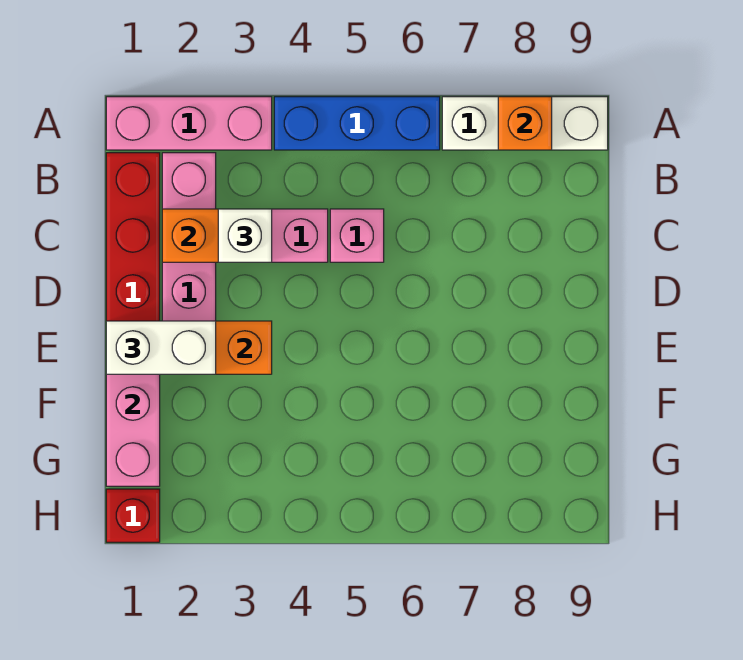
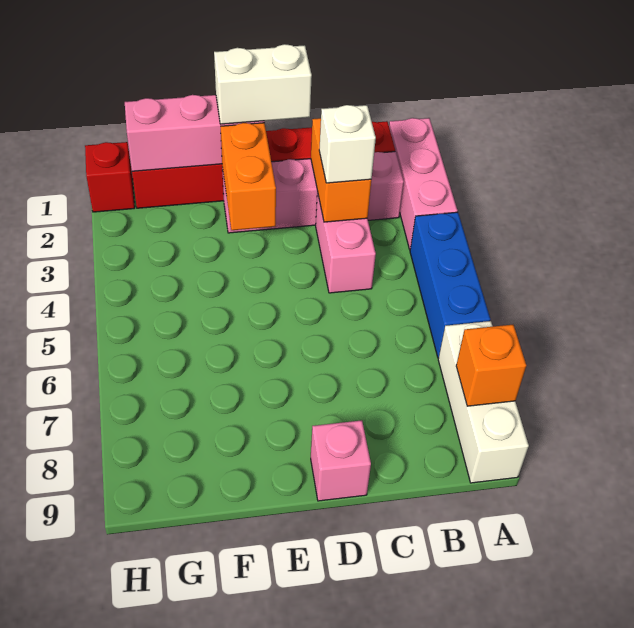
pink 1x1 brick [330,209,384,262] -> pink 1x1 brick moved to [311,420,371,501]
white 1x2 brick [106,321,216,374] -> white 1x2 brick turned to [214,44,312,124]

